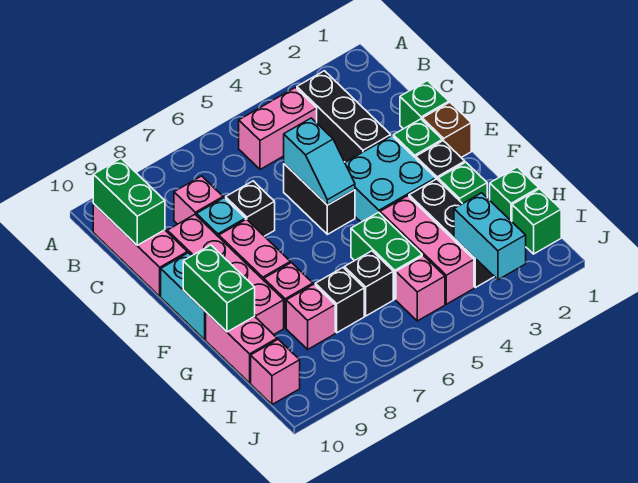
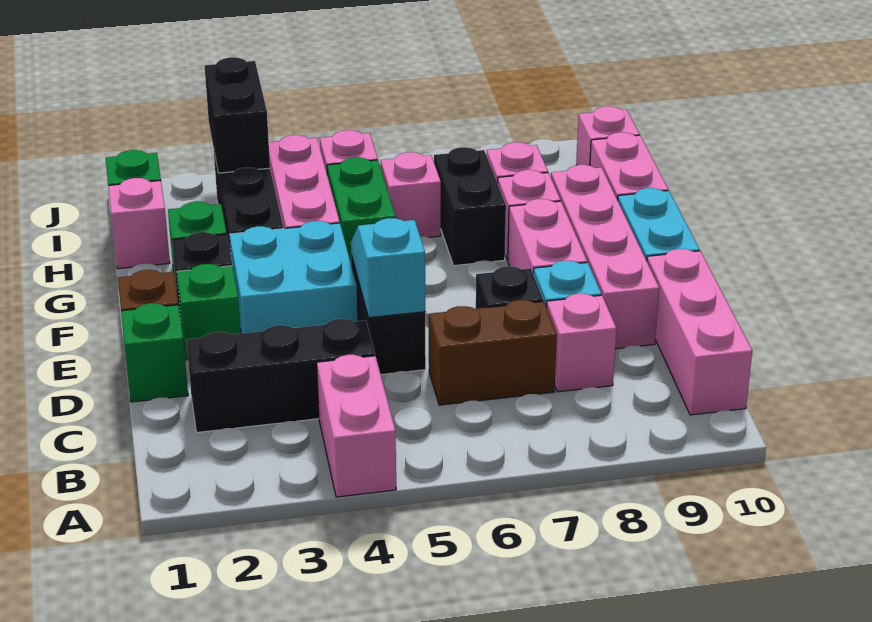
black 1x3 brick [297,71,391,162] -> black 1x3 brick turned to [187,319,375,432]
pink 1x2 brick [239,88,317,169] -> pink 1x2 brick turned to [317,355,396,497]
green 1x2 brick [93,159,165,245] -> none
none -> brown 1x2 brick [429,300,557,405]
green 1x2 brick [183,245,255,332] -> none
green 1x1 brick [490,167,539,221] -> pink 1x1 brick [108,178,170,269]
black 1x1 brick [344,251,393,316] -> pink 1x1 brick [381,152,441,237]
black 1x1 brick [315,268,364,333] -> black 1x2 brick [434,147,506,266]
cyan 1x2 brick [454,193,526,280] -> black 1x2 brick [205,57,270,173]

